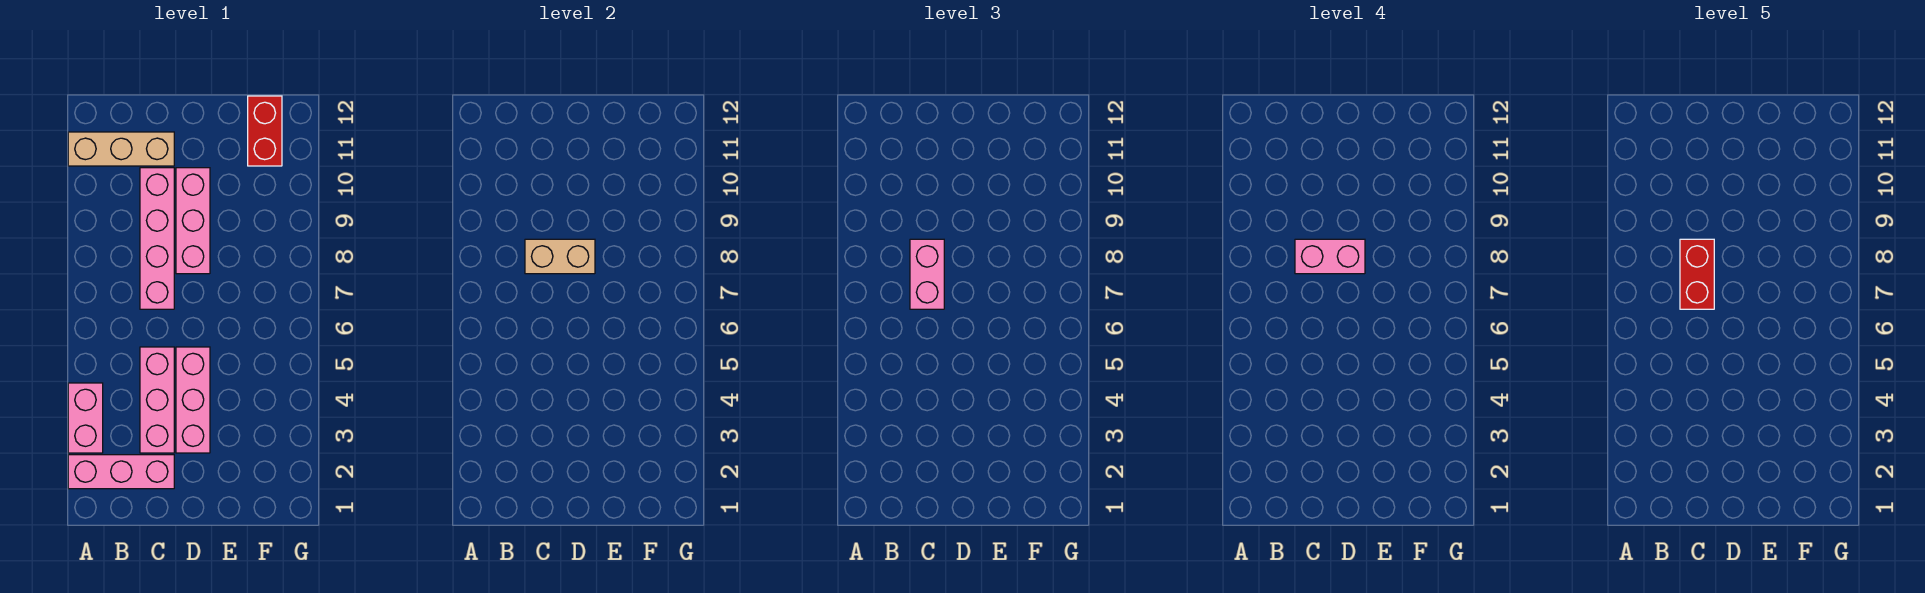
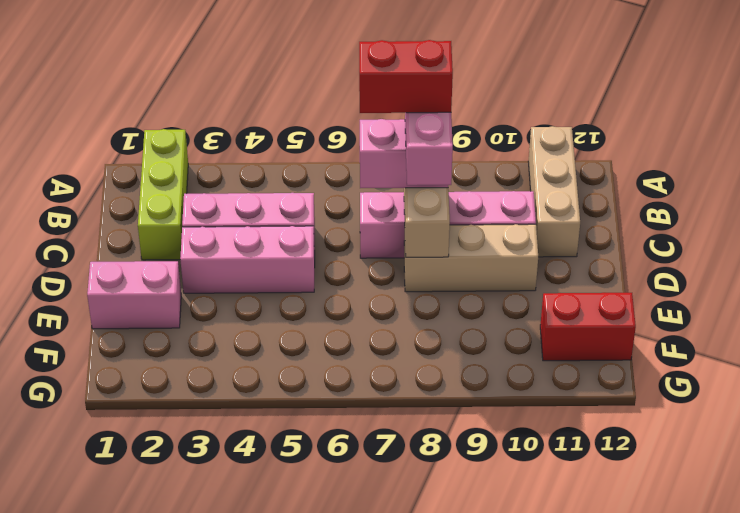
pink 1x3 brick [68,455,174,489] -> lime 1x3 brick [138,129,188,260]
pink 1x2 brick [68,383,103,453] -> pink 1x2 brick moved to [87,261,181,329]
pink 1x3 brick [176,168,210,274] -> tan 1x3 brick [404,224,538,292]

